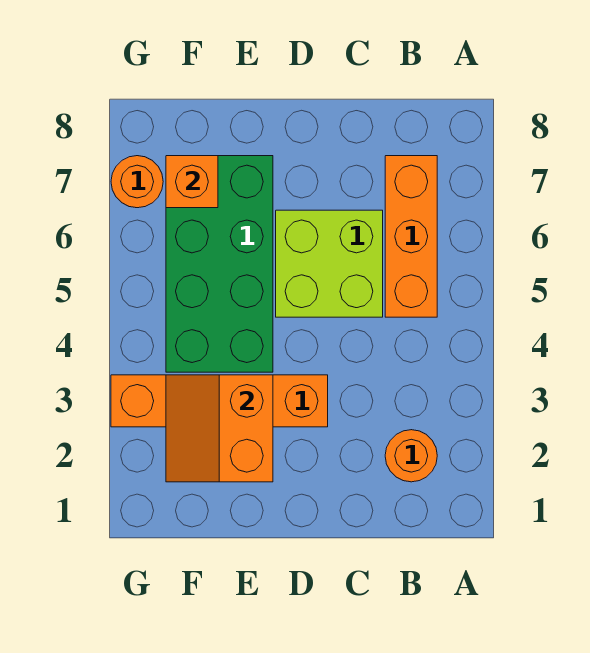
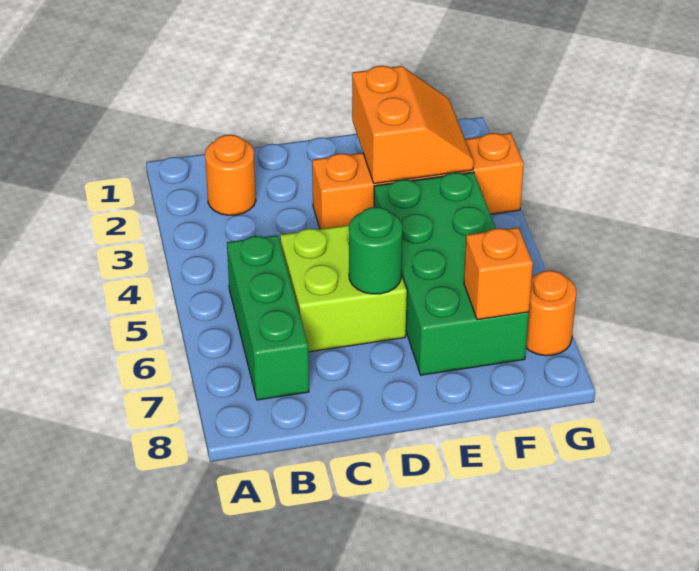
orange 1x3 brick [385,156,437,317] -> green 1x3 brick [227,235,309,400]
none -> green 1x1 round brick [349,207,402,294]

